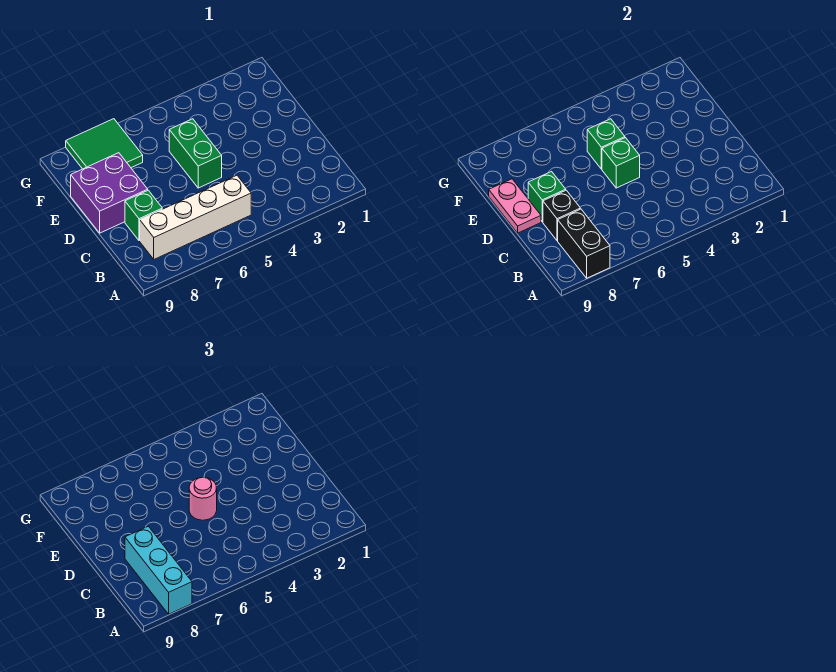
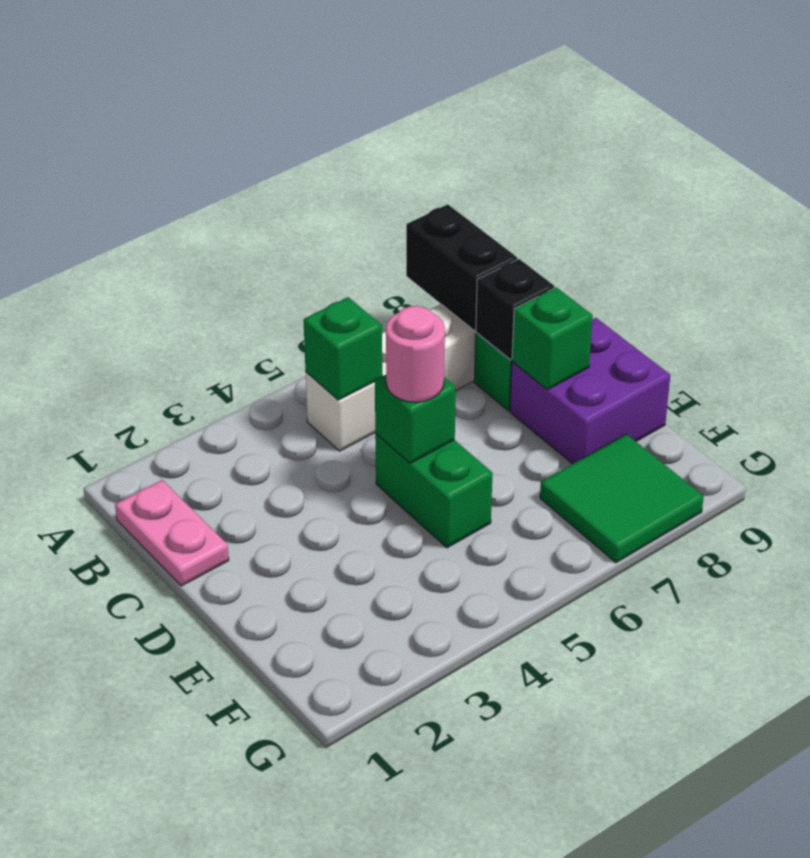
cyan 1x3 brick [125,526,192,614] -> none
pink 1x2 plate [489,179,541,233] -> pink 1x2 plate moved to [115,480,229,586]
green 1x1 brick [587,119,625,169] -> green 1x1 brick moved to [304,297,382,400]

